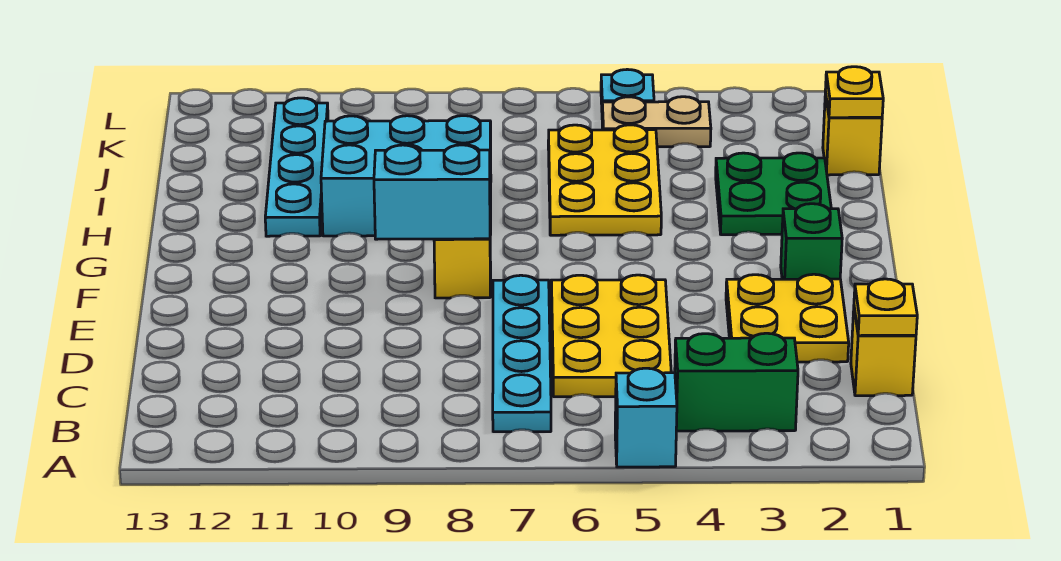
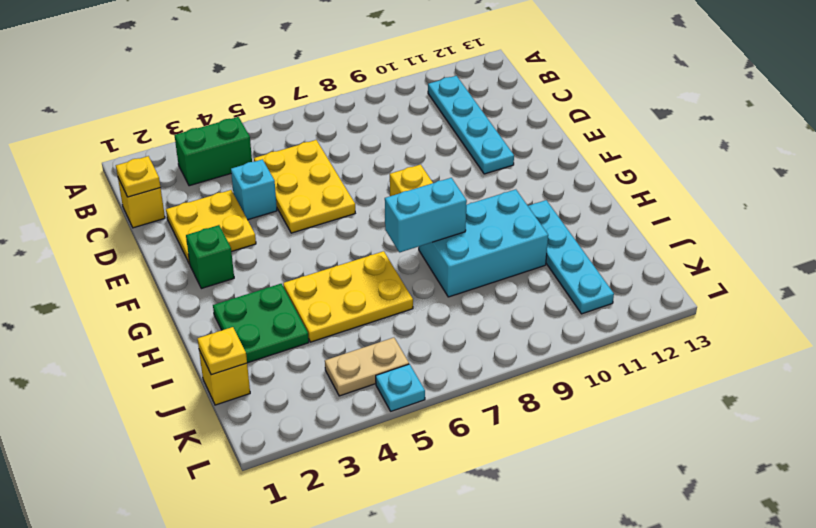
cyan 1x1 brick [615,368,677,467] -> cyan 1x1 brick moved to [231,159,277,220]
cyan 1x4 plate [493,275,551,432] -> cyan 1x4 plate moved to [428,76,514,174]
cyan 1x2 brick [374,145,490,239] -> cyan 1x2 brick moved to [385,178,467,252]
yellow 2x3 plate [548,125,661,235] -> yellow 2x3 plate turned to [283,251,413,342]

